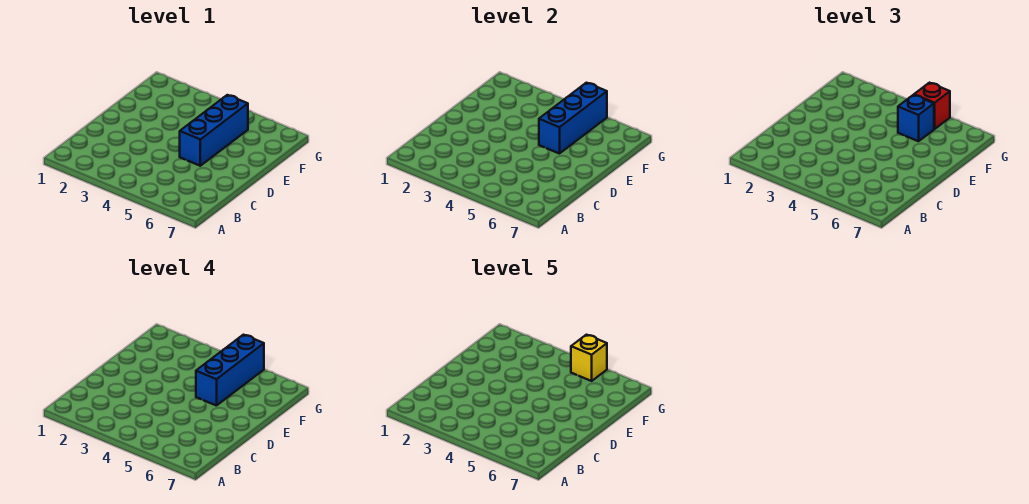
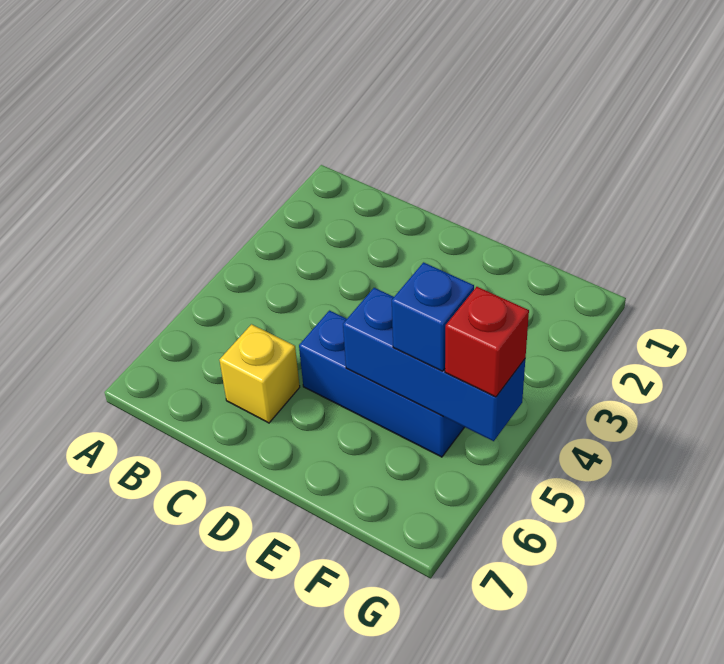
blue 1x3 brick [196,335,264,406] -> none
yellow 1x1 brick [571,335,607,381] -> yellow 1x1 brick moved to [220,324,300,423]

